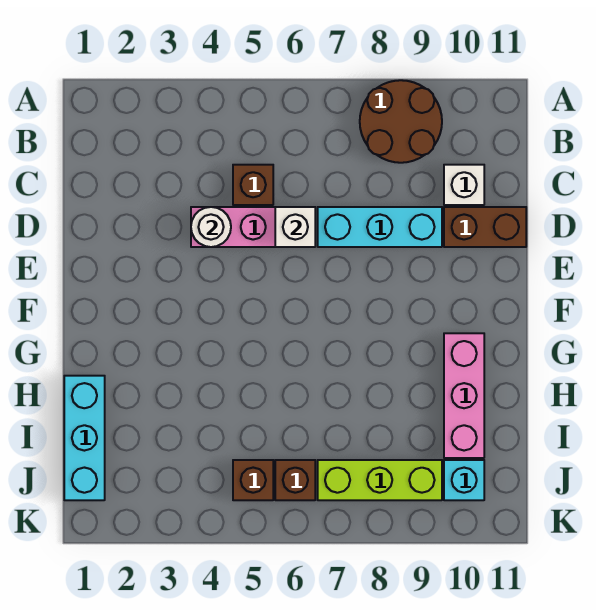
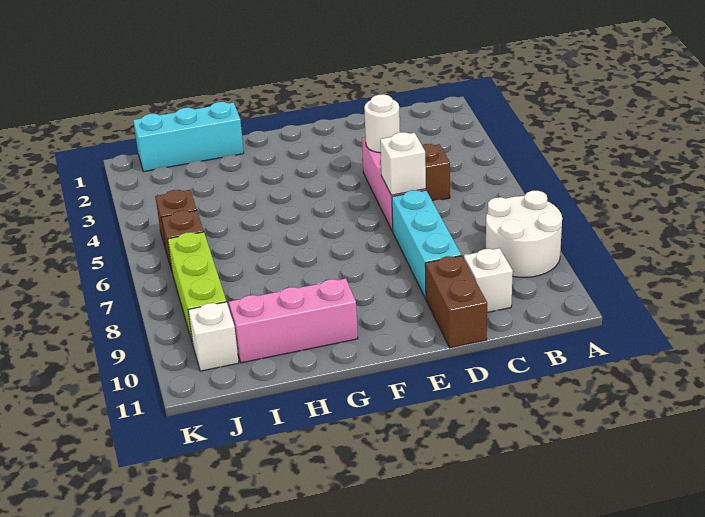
brown 2x2 round brick [360,80,442,163] -> white 2x2 round brick [486,191,562,278]
cyan 1x1 brick [444,460,484,500] -> white 1x1 brick [188,302,239,371]

